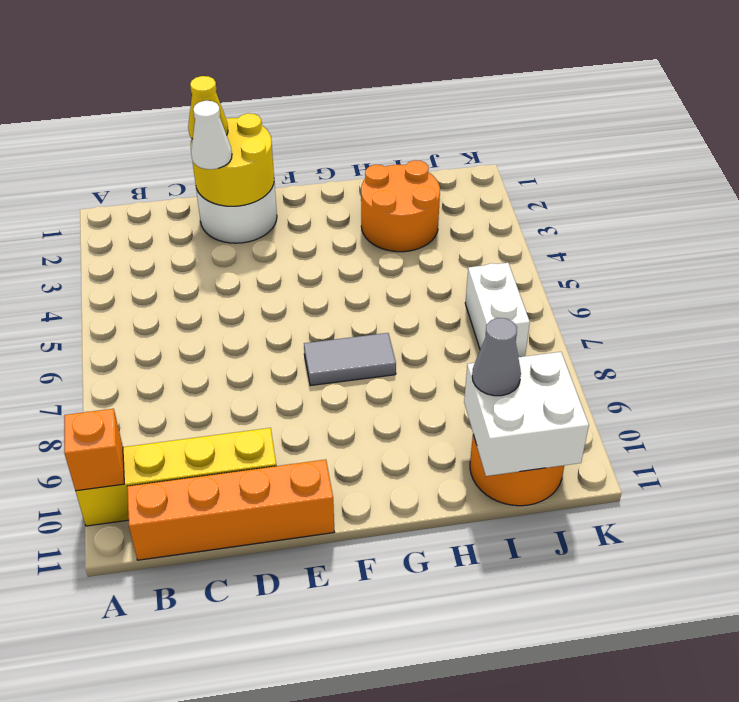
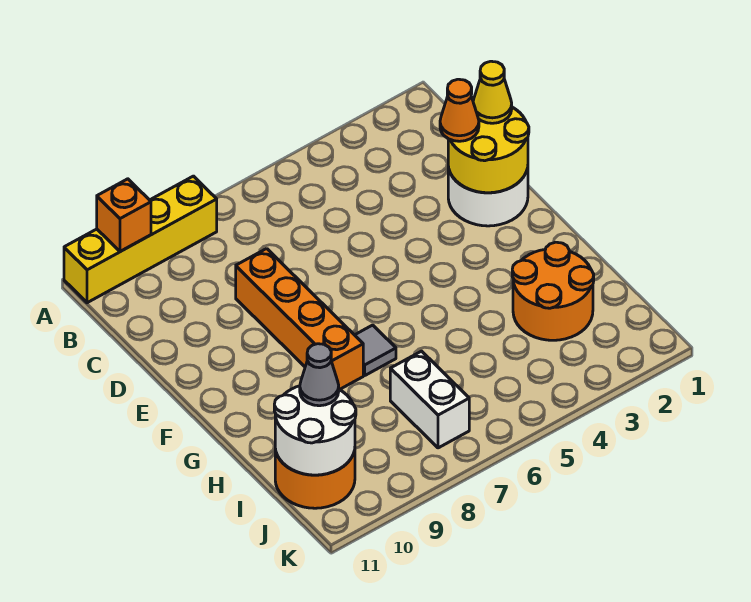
yellow 1x4 brick [76,428,276,526] -> yellow 1x4 brick turned to [64,176,217,303]
orange 1x4 brick [127,460,334,560] -> orange 1x4 brick moved to [236,249,363,390]
white 1x1 cone [191,101,232,169] -> orange 1x1 cone [440,79,479,141]
grey 1x2 tile [304,333,396,386] -> grey 1x1 tile [355,325,396,375]
white 2x2 brick [464,352,589,476] -> white 2x2 round brick [274,386,356,475]
white 1x2 brick [465,263,530,357] -> white 1x2 brick turned to [390,351,469,448]

